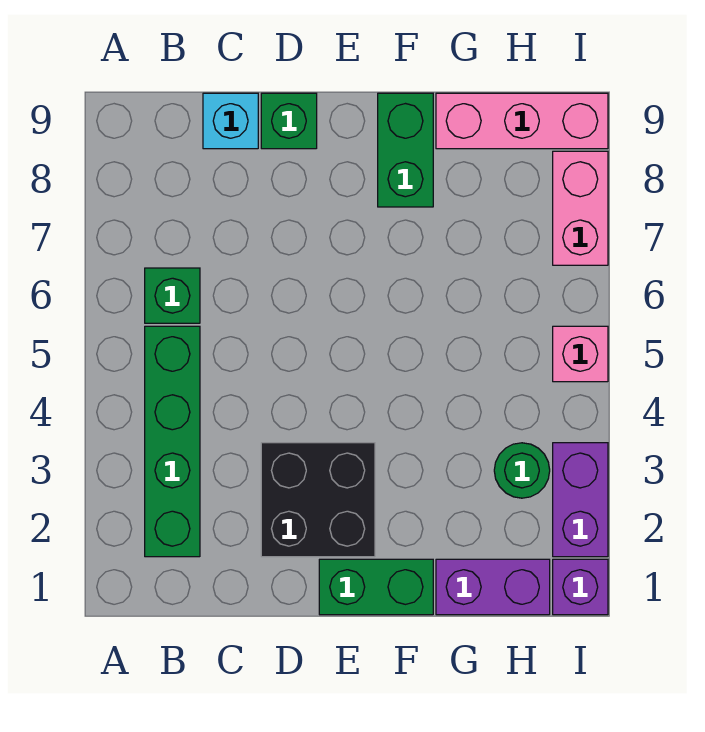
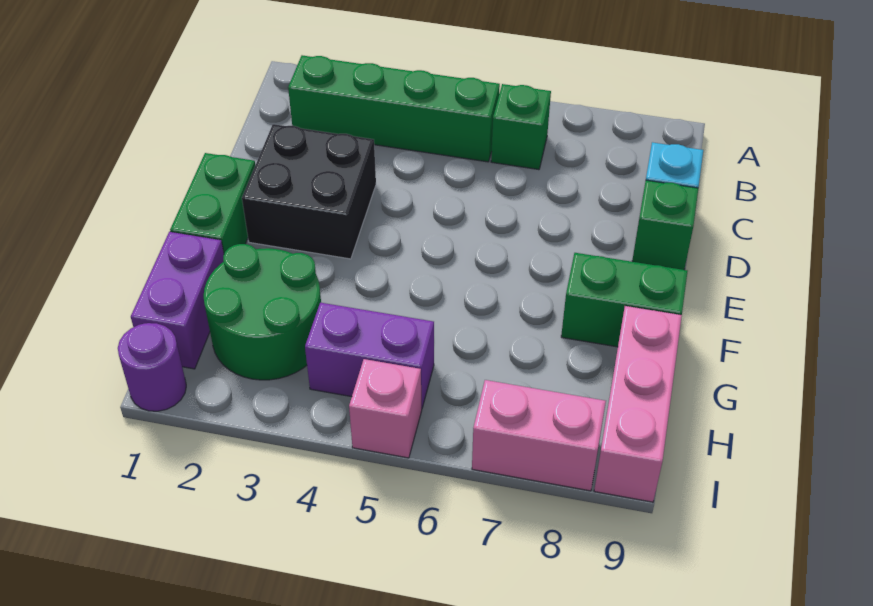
green 1x1 round brick [494,443,550,498] -> green 2x2 round brick [204,244,321,380]
purple 1x1 brick [553,559,608,615] -> purple 1x1 round brick [118,323,186,411]
purple 1x2 brick [553,443,608,557] -> purple 1x2 brick moved to [305,303,434,408]

